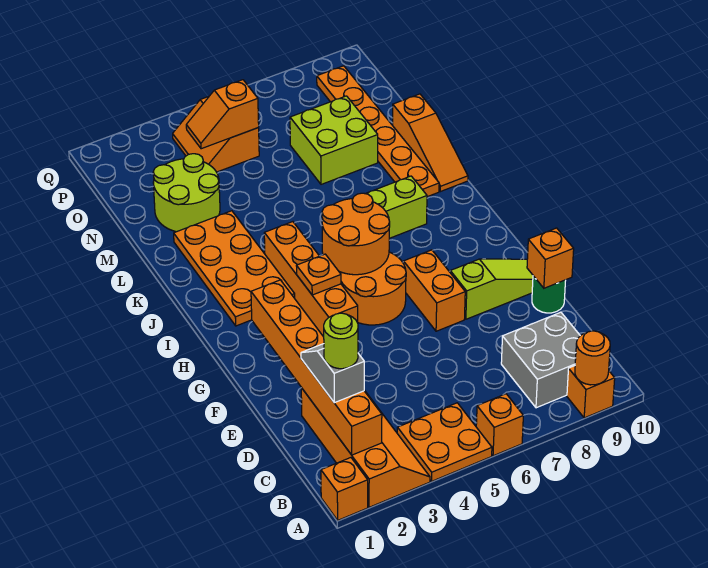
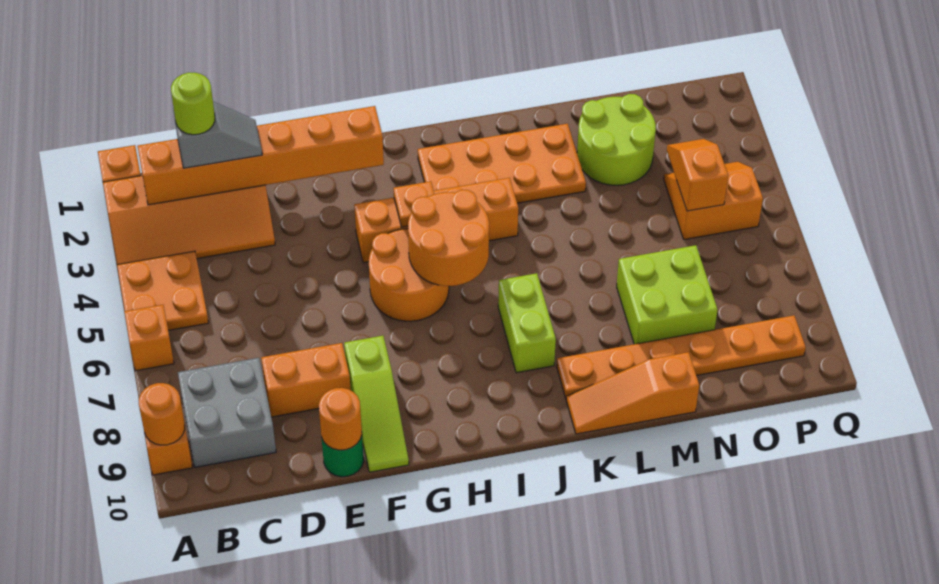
orange 1x1 brick [527,228,574,288] -> orange 1x1 round brick [319,388,362,450]
orange 1x2 brick [403,250,465,331] -> orange 1x2 brick moved to [261,343,351,417]

